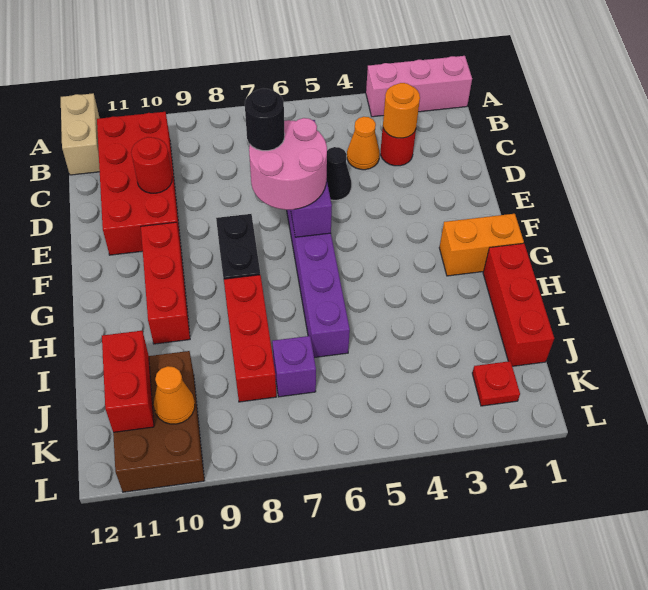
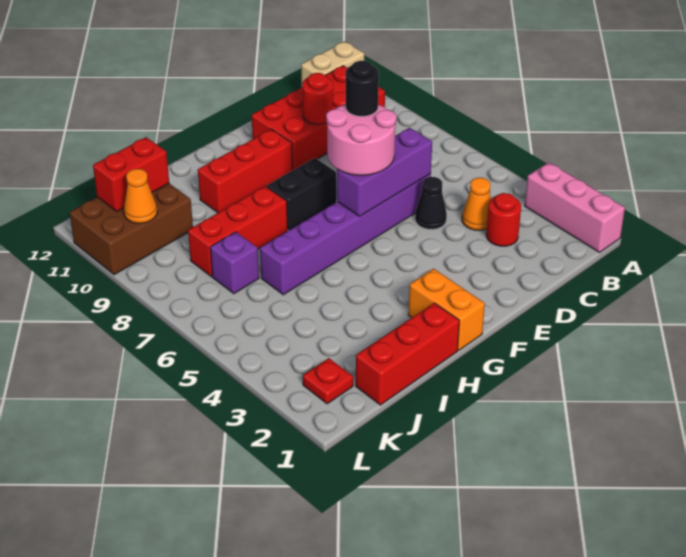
orange 1x1 round brick [383,83,420,138] -> none

